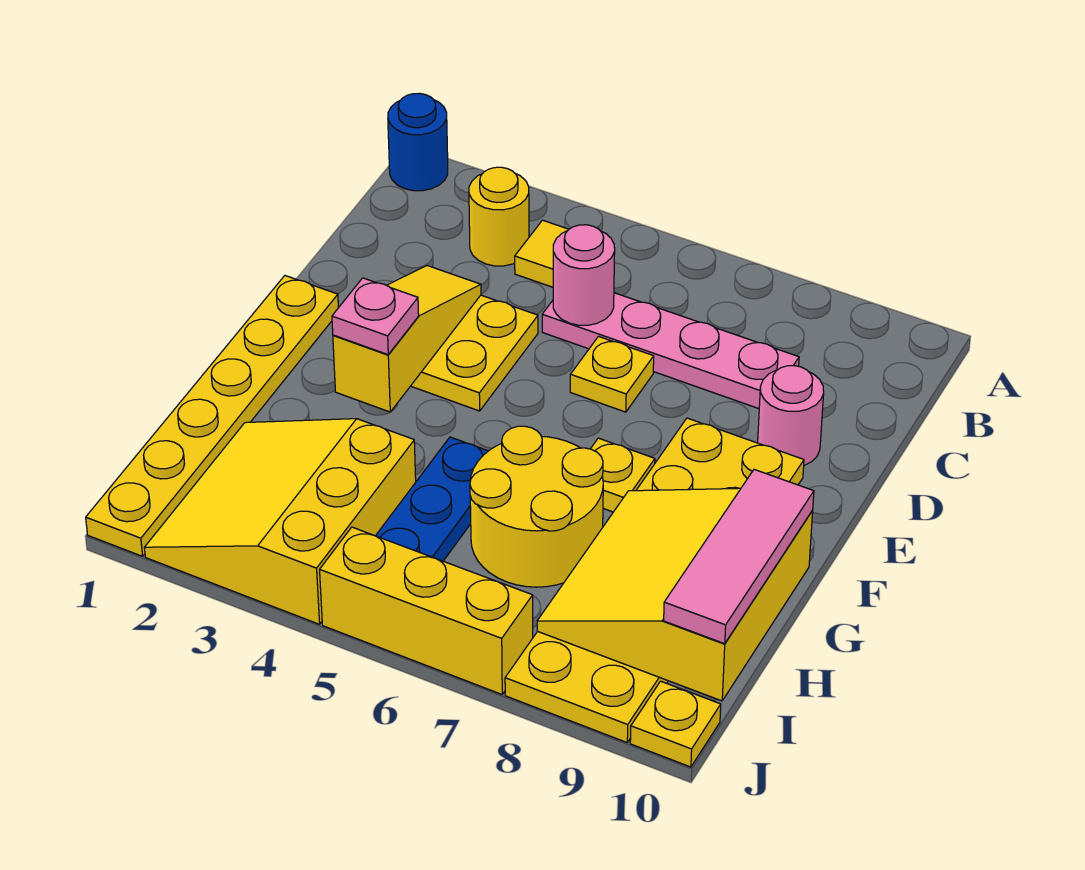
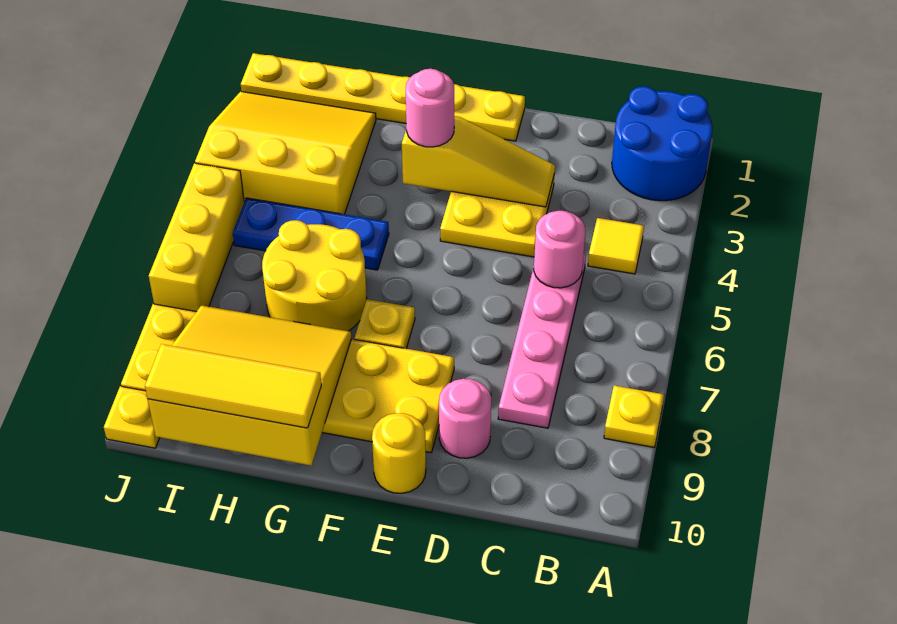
blue 1x1 round brick [388,93,448,191] -> blue 2x2 round brick [612,86,712,201]
yellow 1x1 round brick [469,167,529,266] -> yellow 1x1 round brick moved to [372,413,426,493]
yellow 1x1 plate [570,336,654,412] -> yellow 1x1 plate moved to [604,386,664,447]
pink 1x1 plate [332,278,419,355] -> pink 1x1 round brick [406,69,454,147]
pink 1x3 tile [664,469,814,644] -> yellow 1x3 tile [145,344,321,428]

